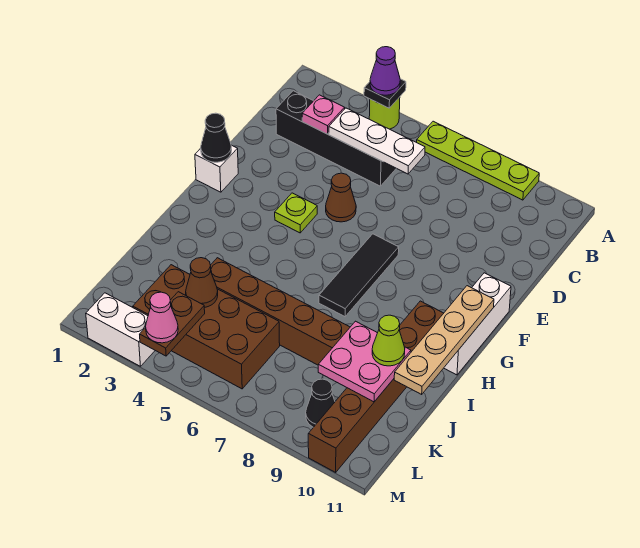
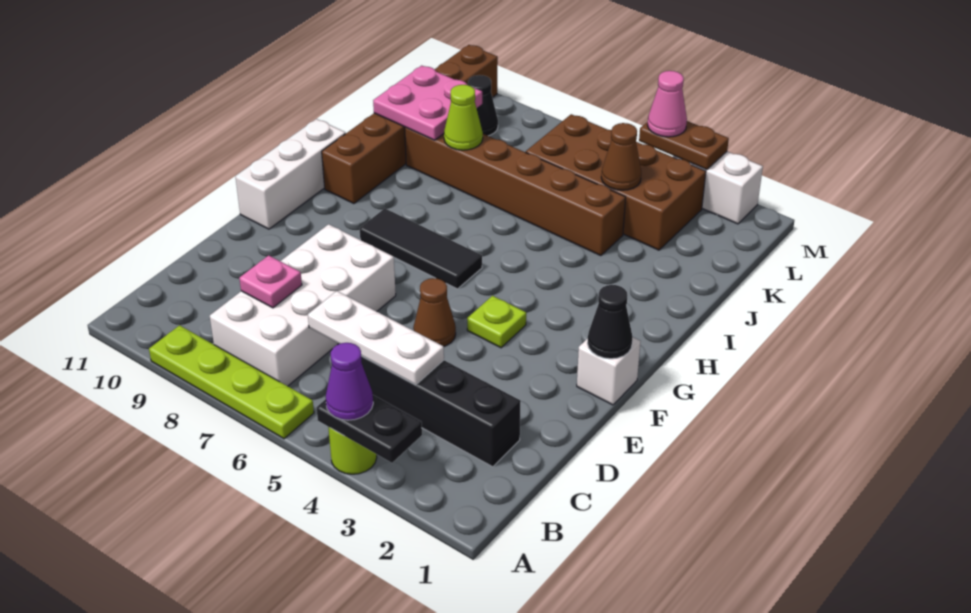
black 1x1 plate [364,79,406,108] -> black 1x2 plate [316,395,422,463]
none -> white 2x4 brick [210,224,396,386]
pink 1x1 plate [302,95,345,134] -> pink 1x1 plate moved to [239,255,302,308]
black 1x3 tile [319,234,399,317] -> black 1x3 tile turned to [360,209,482,289]
tan 1x4 plate [394,286,494,394] -> none
lime 1x1 cone [372,315,405,366] -> lime 1x1 cone moved to [444,85,483,150]
brown 1x2 plate [140,292,205,356] -> brown 1x2 plate turned to [639,121,729,170]

